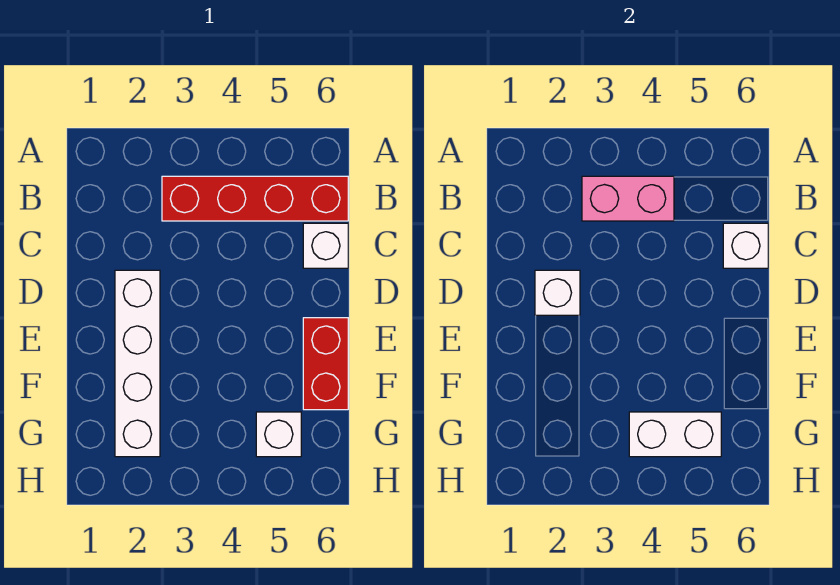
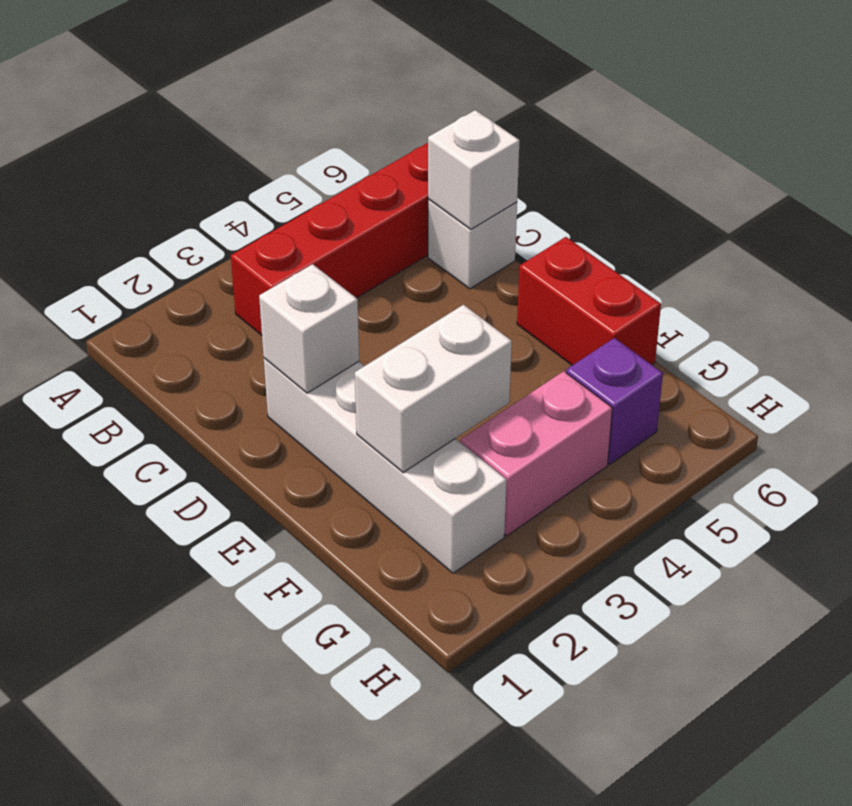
pink 1x2 brick [582,176,674,221] -> pink 1x2 brick moved to [461,371,612,536]
white 1x2 brick [629,412,721,457] -> white 1x2 brick moved to [355,305,512,473]
white 1x1 brick [256,412,301,457] -> purple 1x1 brick [566,338,663,464]

